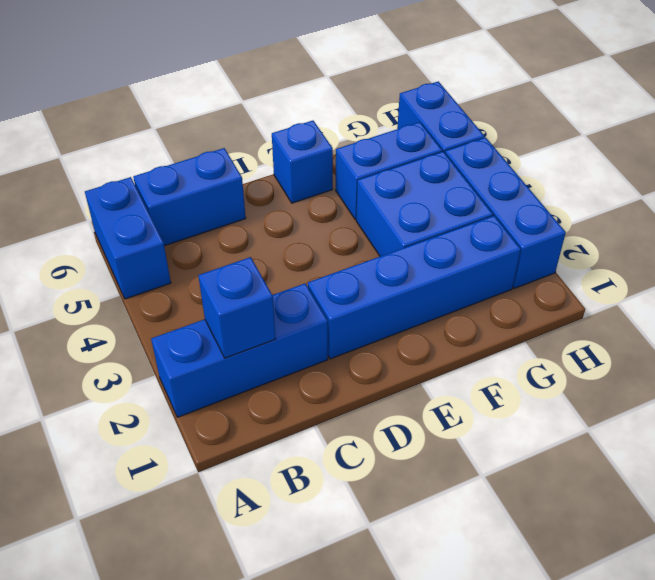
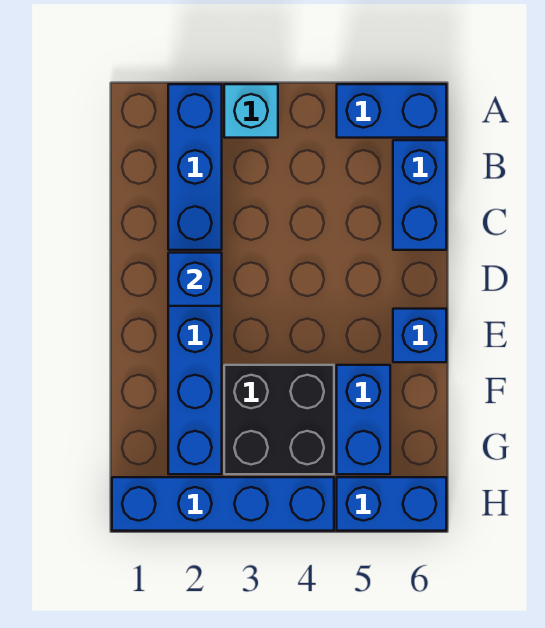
none -> cyan 1x1 brick [224,84,278,138]
blue 1x1 brick [198,257,276,358] -> blue 1x1 brick moved to [168,253,222,306]
blue 2x2 brick [356,152,493,256] -> black 2x2 brick [224,365,334,474]
blue 1x3 brick [445,137,566,288] -> blue 1x4 brick [112,477,334,531]

